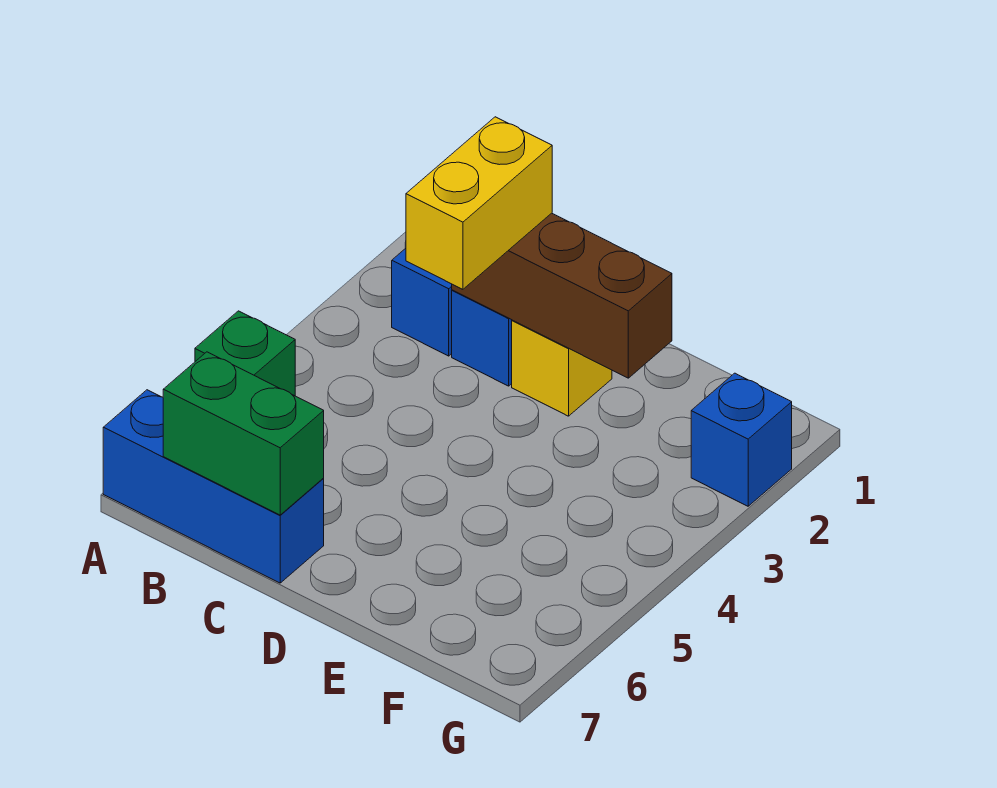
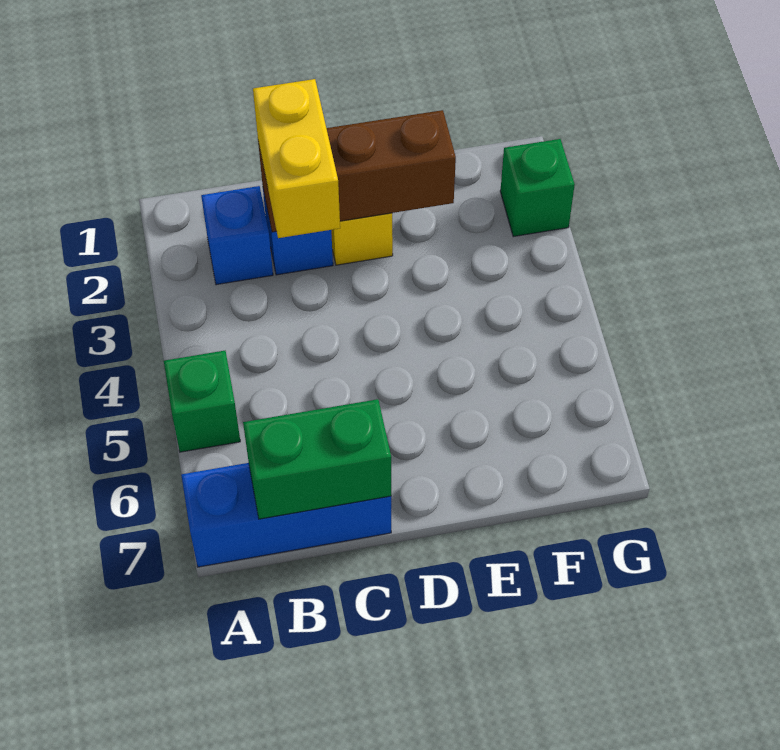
blue 1x1 brick [691,373,792,506] -> green 1x1 brick [500,139,575,237]

